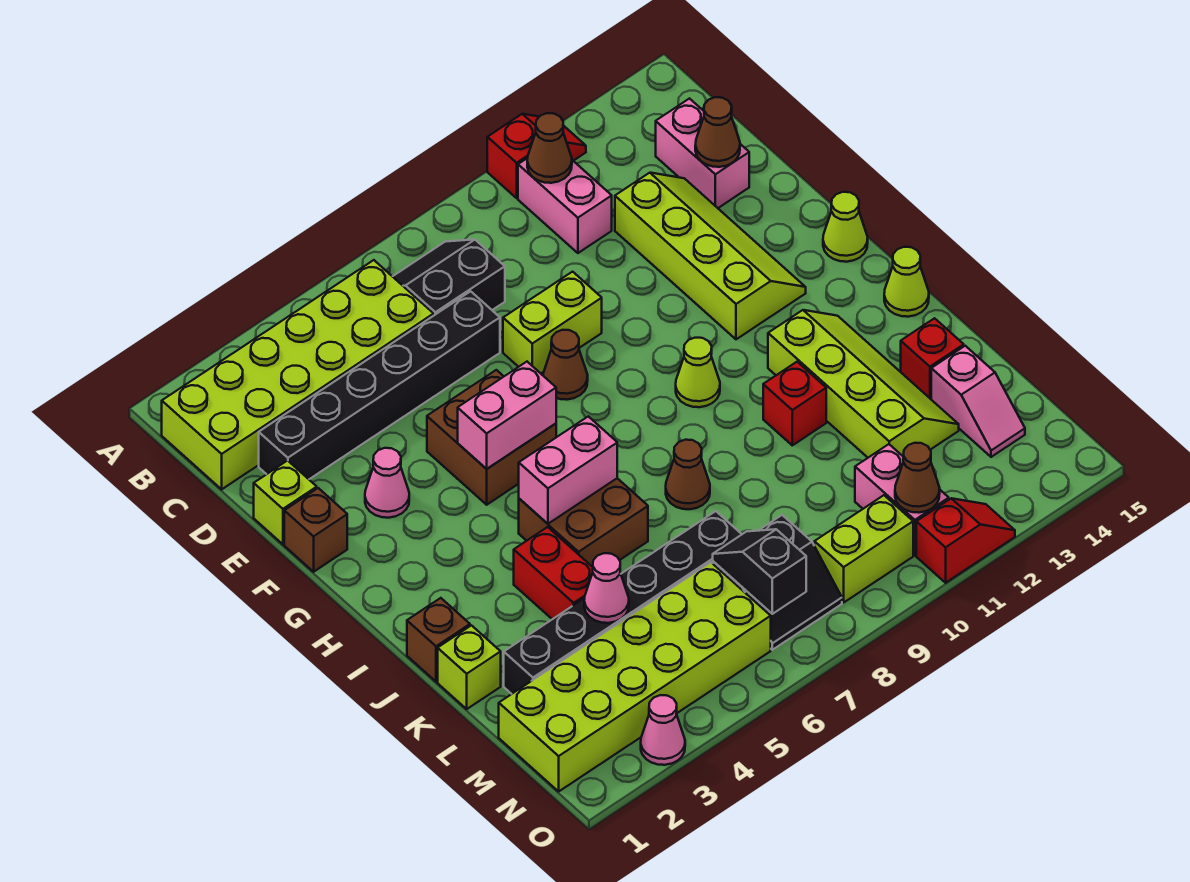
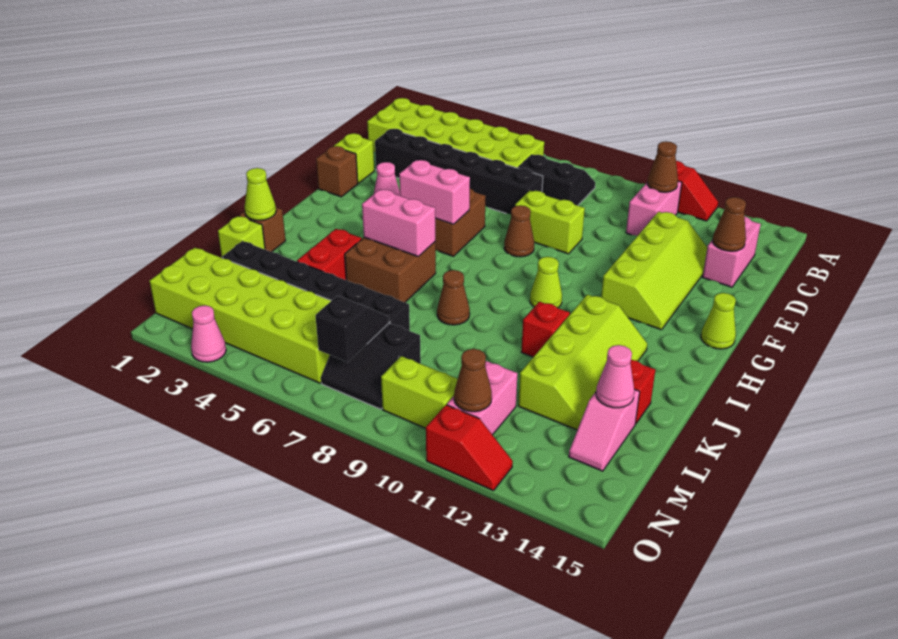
lime 1x1 cone [884,247,929,317] -> lime 1x1 cone moved to [245,168,276,220]
pink 1x1 cone [584,553,629,623] -> pink 1x1 cone moved to [596,345,634,408]

